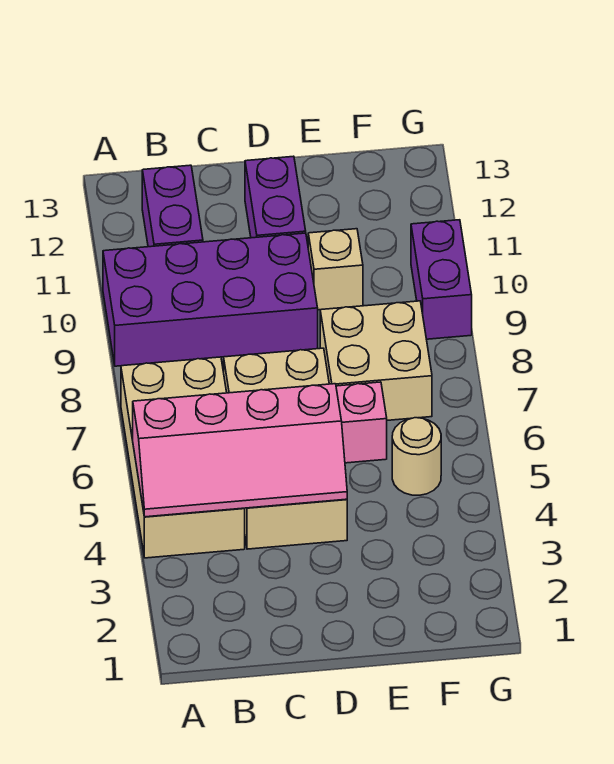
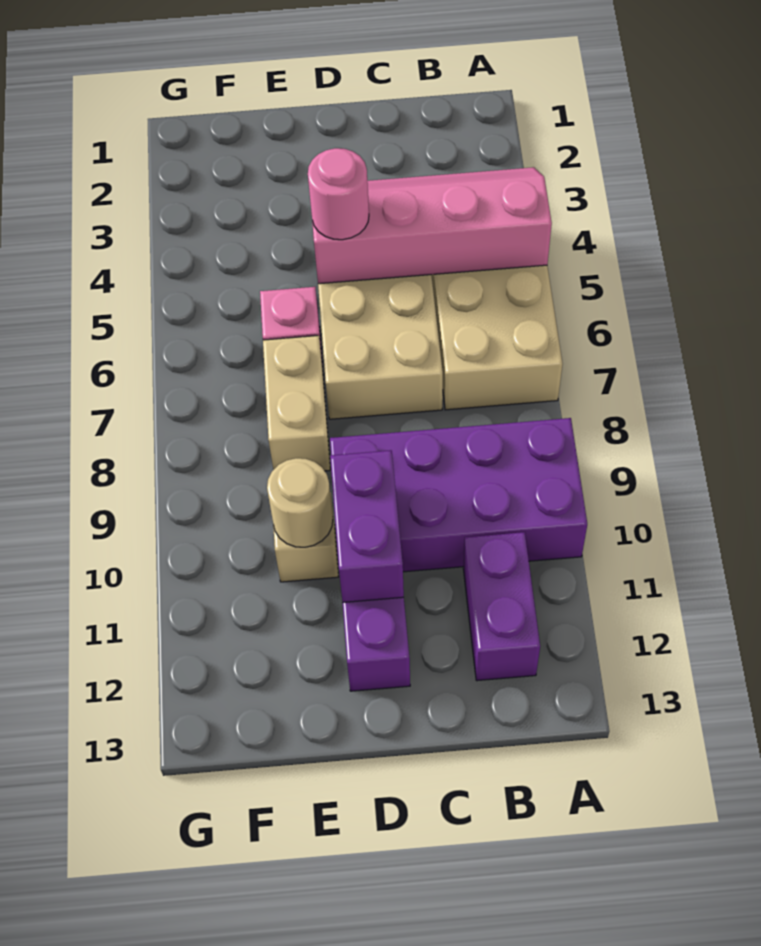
none -> pink 1x1 round brick [308,148,369,240]
tan 2x2 brick [320,301,432,420] -> tan 1x2 brick [263,336,330,471]
tan 1x1 round brick [392,418,441,495] -> tan 1x1 round brick moved to [267,458,333,547]
purple 1x2 brick [411,220,472,339] -> purple 1x2 brick moved to [330,450,404,603]

